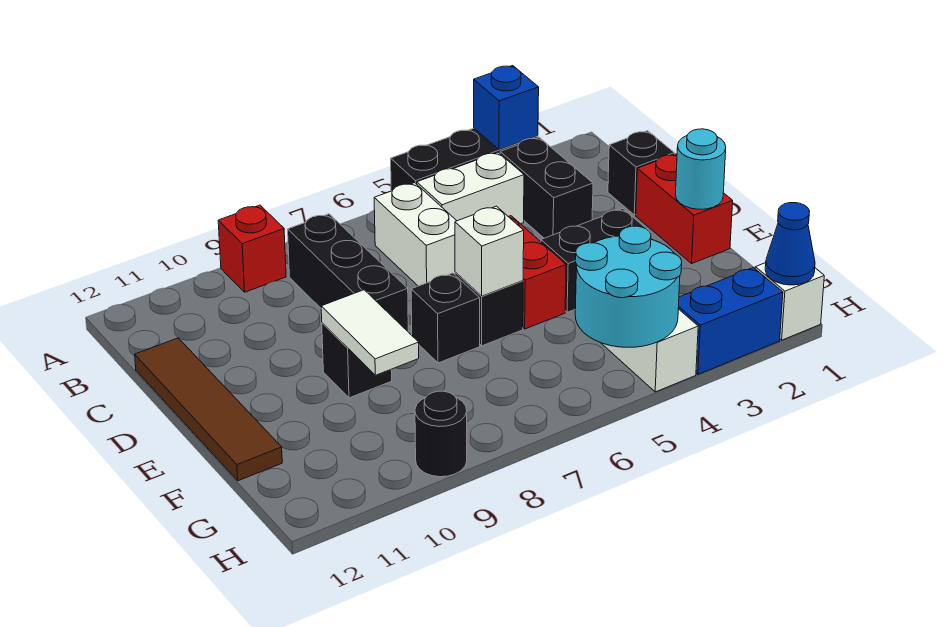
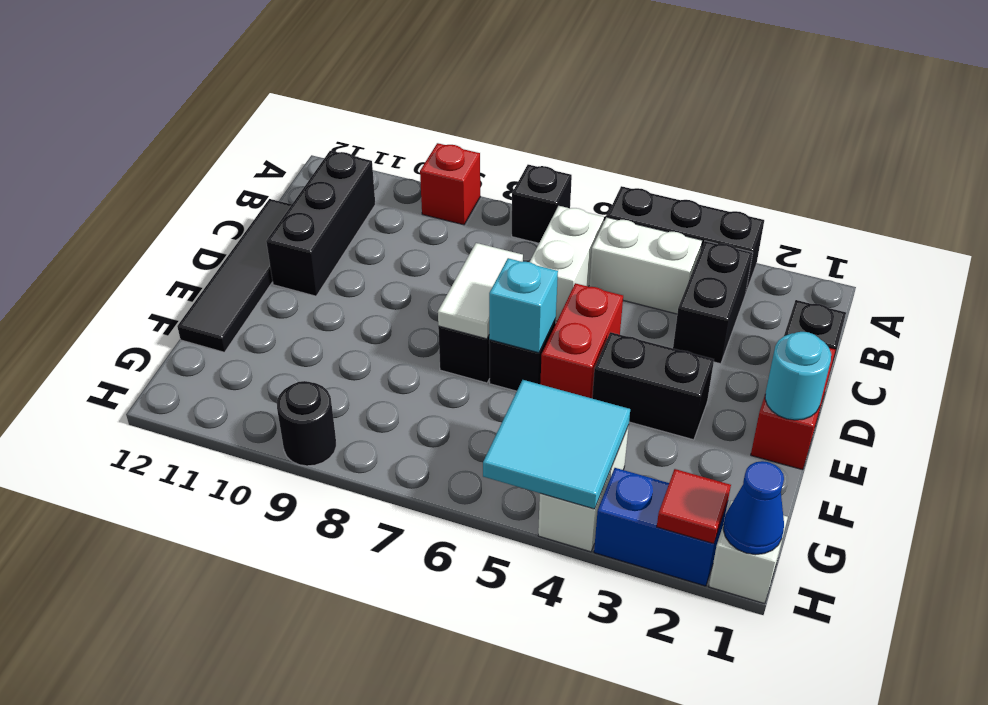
blue 1x1 brick [474,66,539,150] -> none
black 1x3 brick [288,214,408,331] -> black 1x3 brick moved to [266,151,375,296]
brown 1x4 tile [135,338,282,481] -> black 1x4 tile [177,199,292,352]
white 1x1 brick [455,206,524,296] -> cyan 1x1 brick [489,258,558,353]
black 1x1 brick [322,323,392,398] -> black 1x1 brick moved to [512,165,572,243]
white 1x2 tile [321,290,419,375] -> white 1x2 tile moved to [438,243,523,339]
cyan 2x2 round brick [575,226,682,347] -> cyan 2x2 tile [483,380,630,509]
none -> red 1x1 tile [657,469,731,544]

